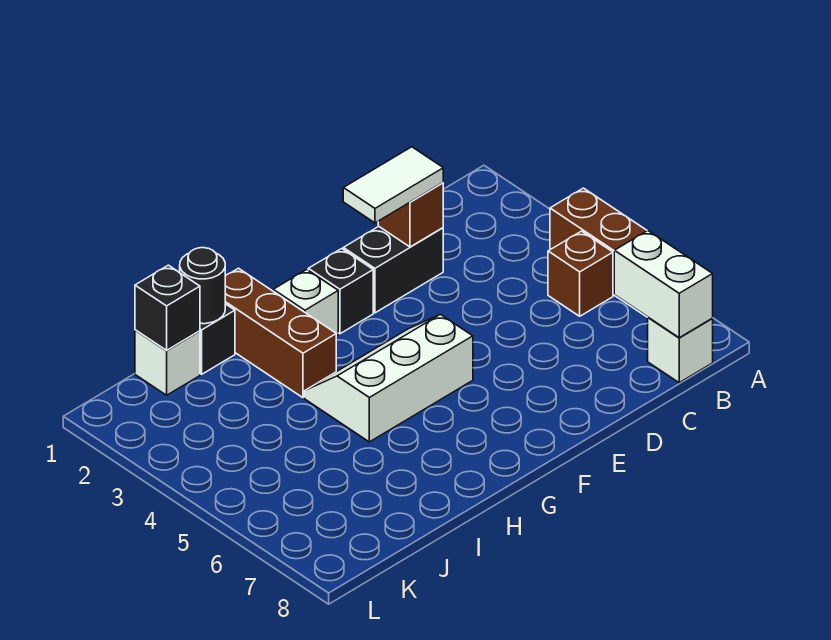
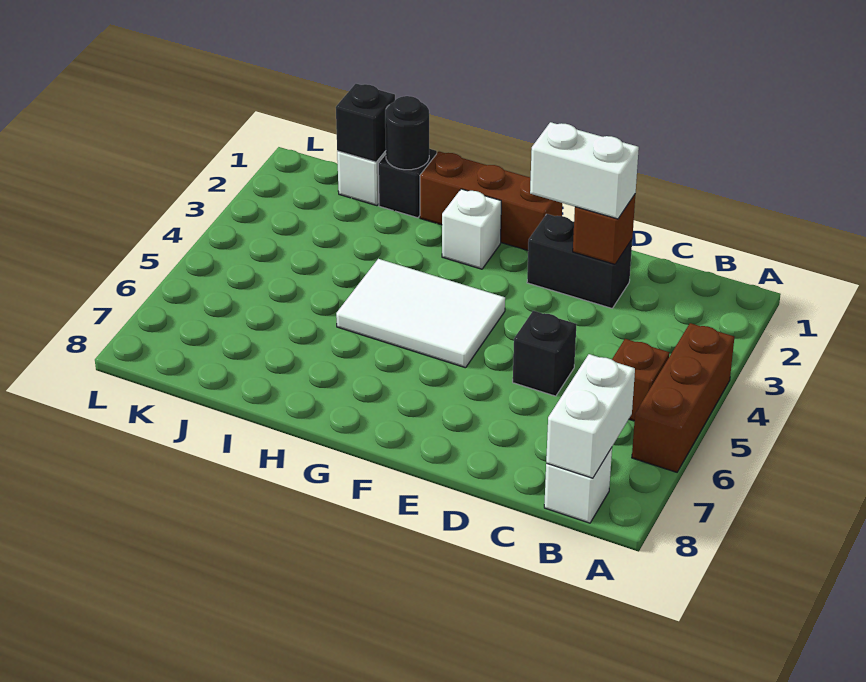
white 1x2 tile [343,147,443,223] -> white 1x2 brick [530,122,639,219]
black 1x1 brick [308,249,373,334] -> black 1x1 brick moved to [513,311,576,396]
white 2x3 slope [305,314,473,442] -> white 2x3 tile [336,259,505,368]
brown 1x3 brick [225,268,336,398] -> brown 1x3 brick turned to [420,152,562,250]

